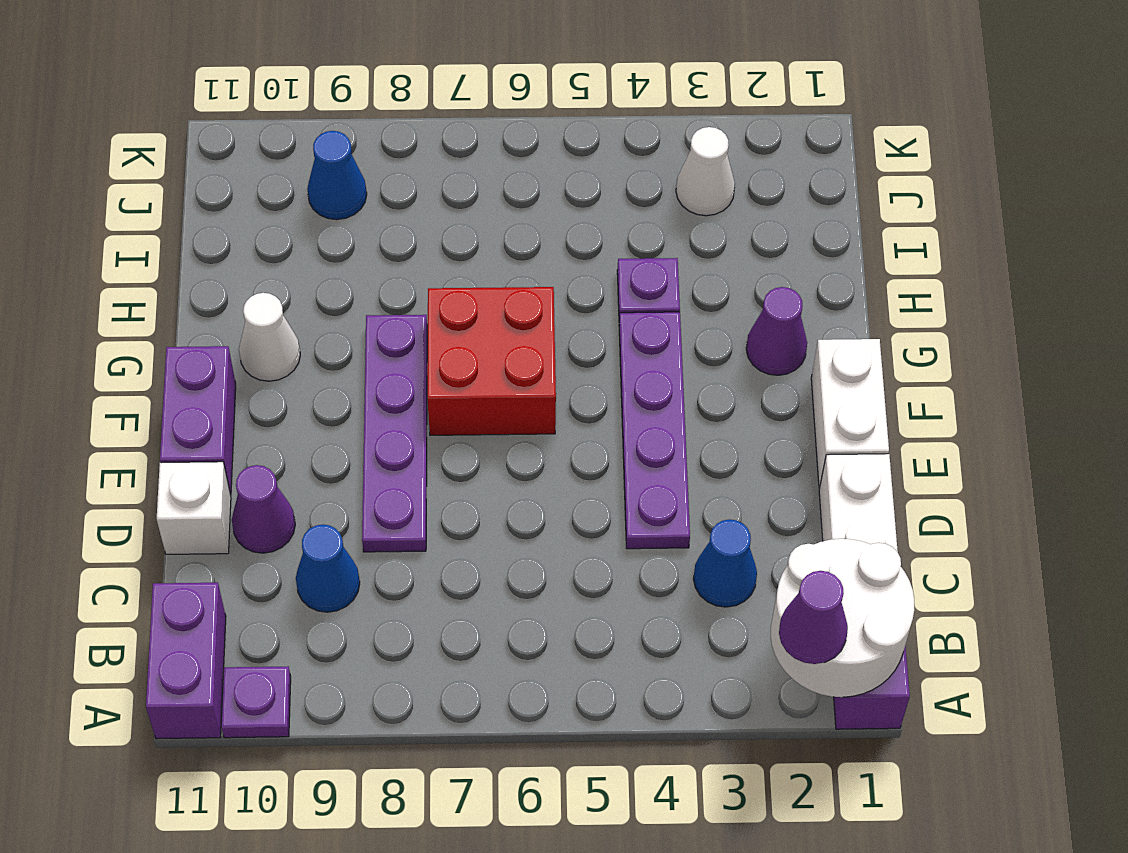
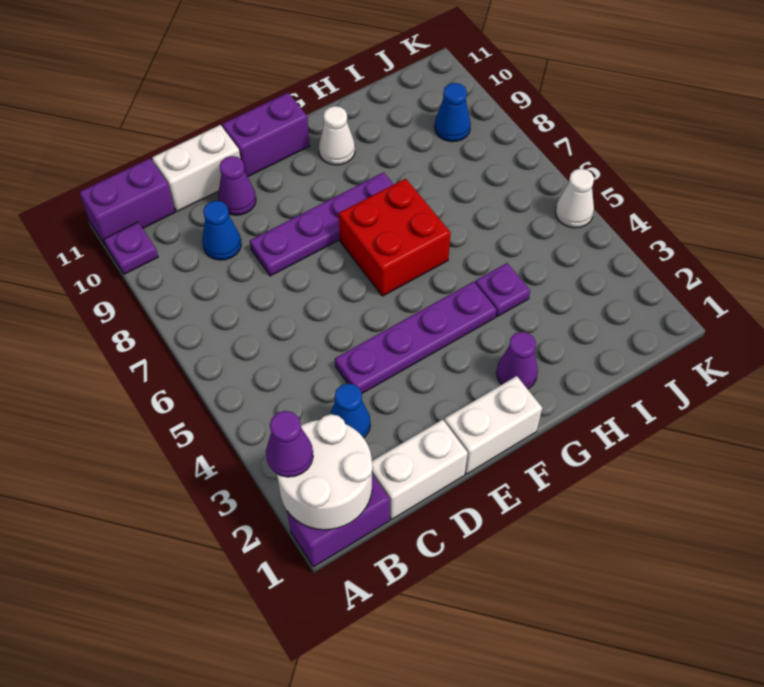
white 1x1 brick [157,462,231,554] -> white 1x2 brick [152,125,240,211]
white 1x1 cone [676,127,735,216] -> white 1x1 cone moved to [555,169,594,228]

